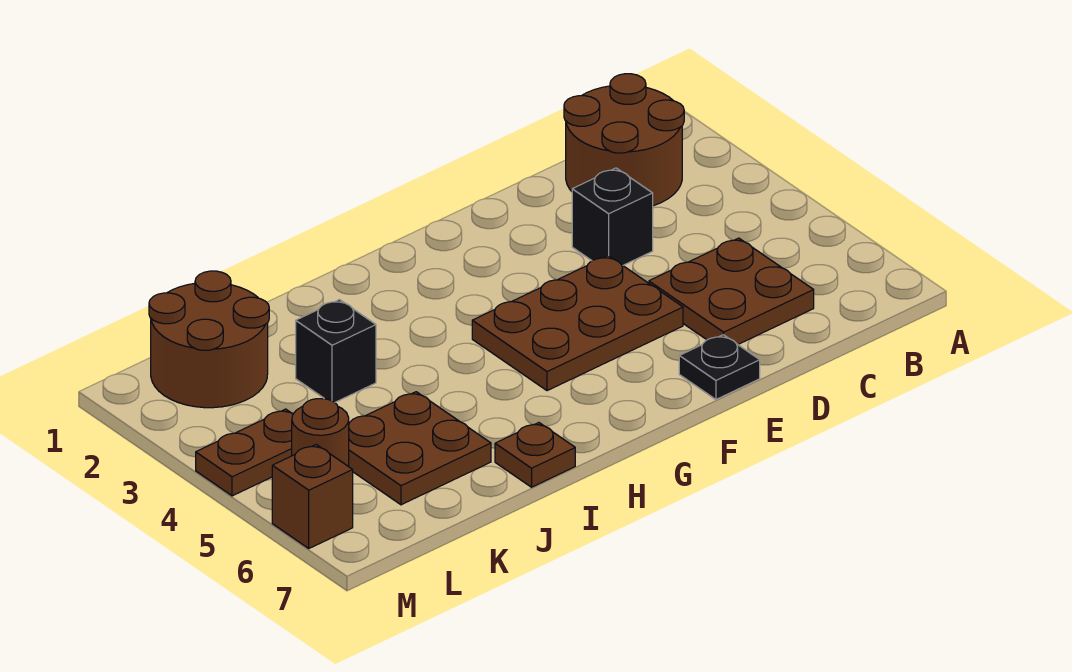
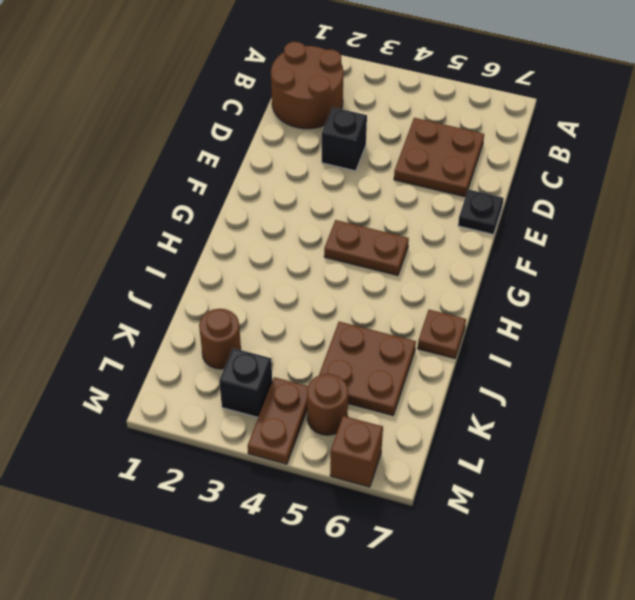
brown 2x3 plate [472,256,683,391] -> brown 1x2 plate [324,220,409,276]
black 1x1 brick [296,300,376,402] -> black 1x1 brick moved to [219,348,272,417]
brown 2x2 round brick [149,271,269,408] -> brown 1x1 round brick [199,309,241,369]

